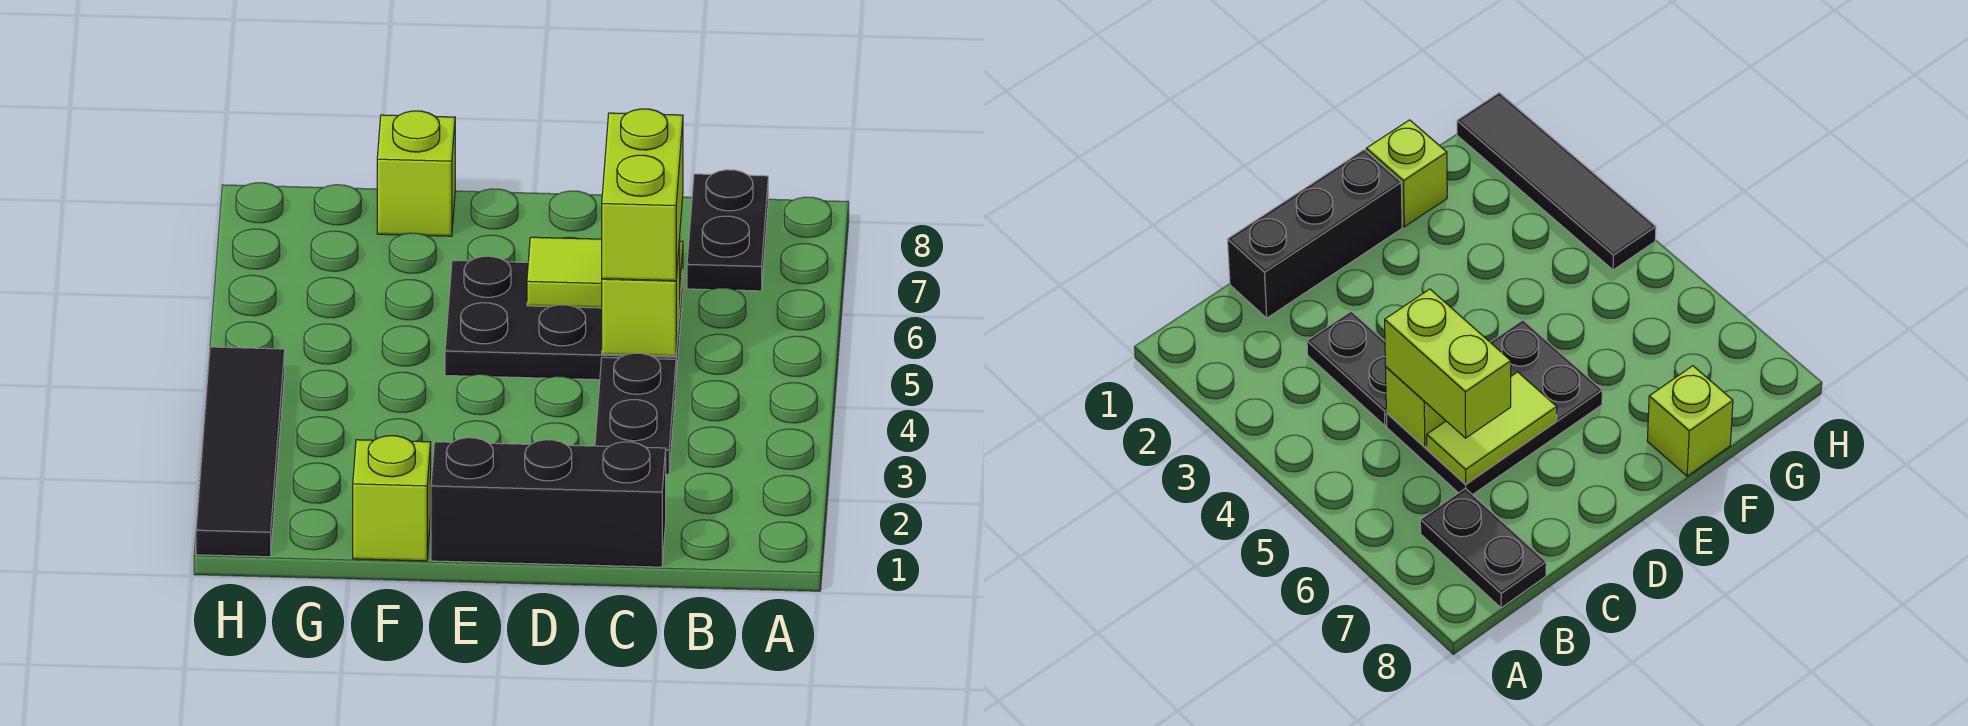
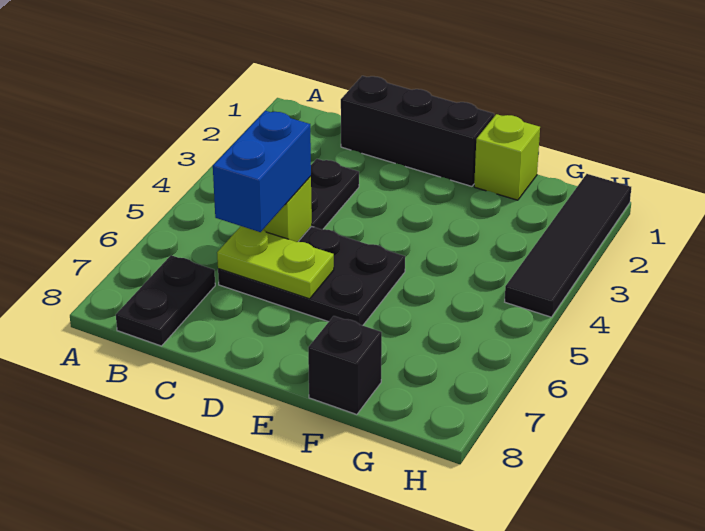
lime 1x2 brick [602,109,683,281] -> blue 1x2 brick [213,111,311,232]
lime 1x2 tile [527,237,683,308] -> lime 1x2 plate [217,226,334,299]
lime 1x1 brick [377,111,455,236] -> black 1x1 brick [308,316,382,415]

